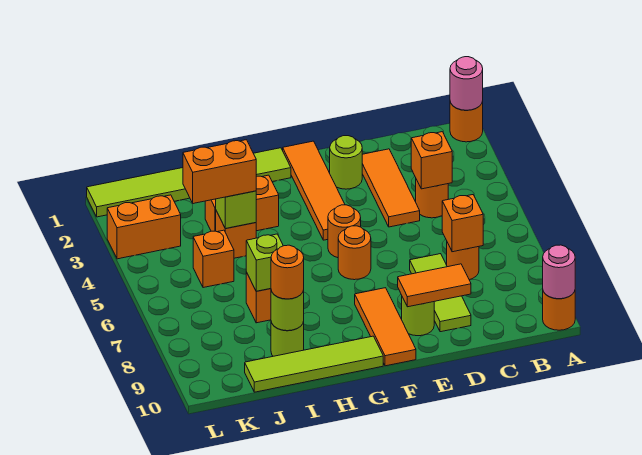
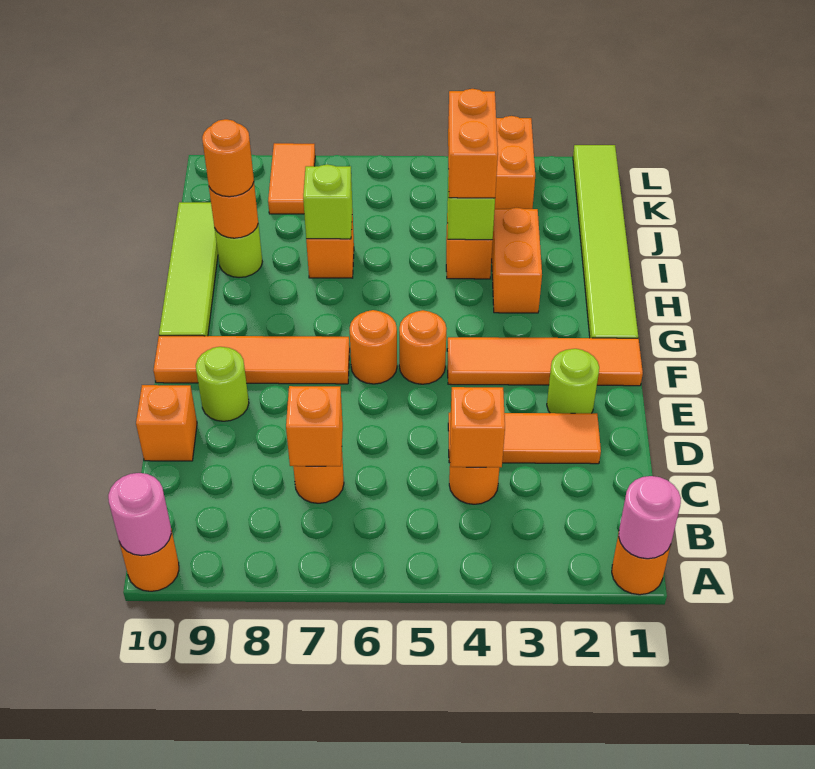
lime 1x3 tile [410,254,471,332] -> none
orange 1x2 tile [398,264,471,307] -> orange 1x2 tile moved to [268,143,315,214]
orange 1x3 tile [355,288,416,366] -> orange 1x4 tile [153,336,350,384]
lime 1x1 round brick [271,290,304,331] -> orange 1x1 round brick [209,183,258,238]
orange 1x1 brick [193,230,234,288] -> orange 1x1 brick moved to [136,385,197,461]

